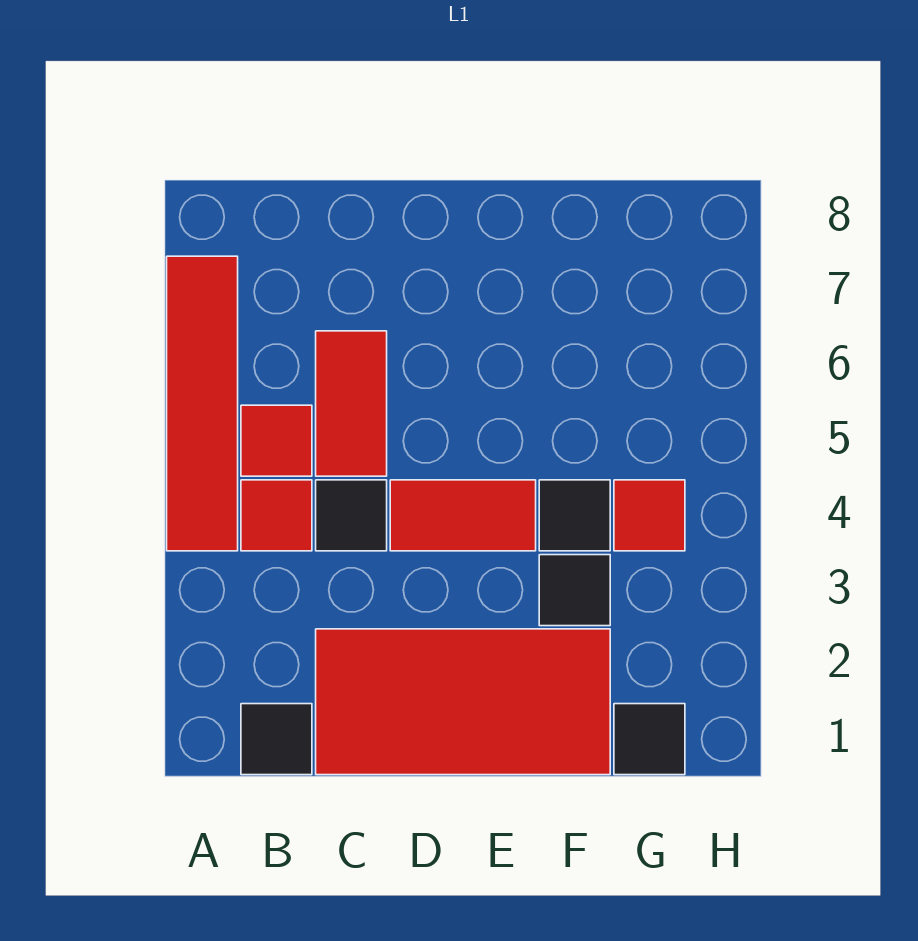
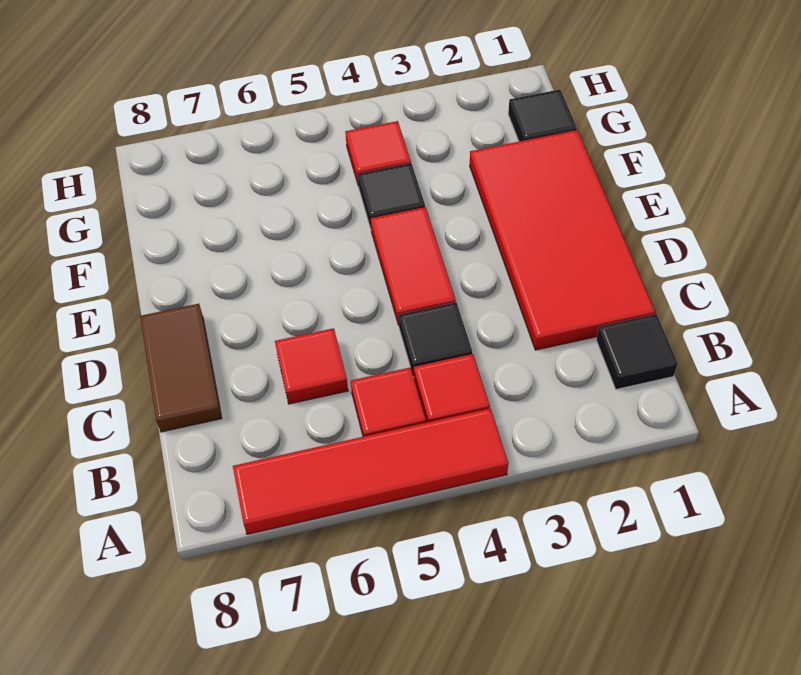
red 1x2 tile [316,331,387,476] -> red 1x1 tile [275,328,348,404]
none -> brown 1x2 tile [140,304,222,432]
black 1x1 tile [539,555,610,626] -> none

